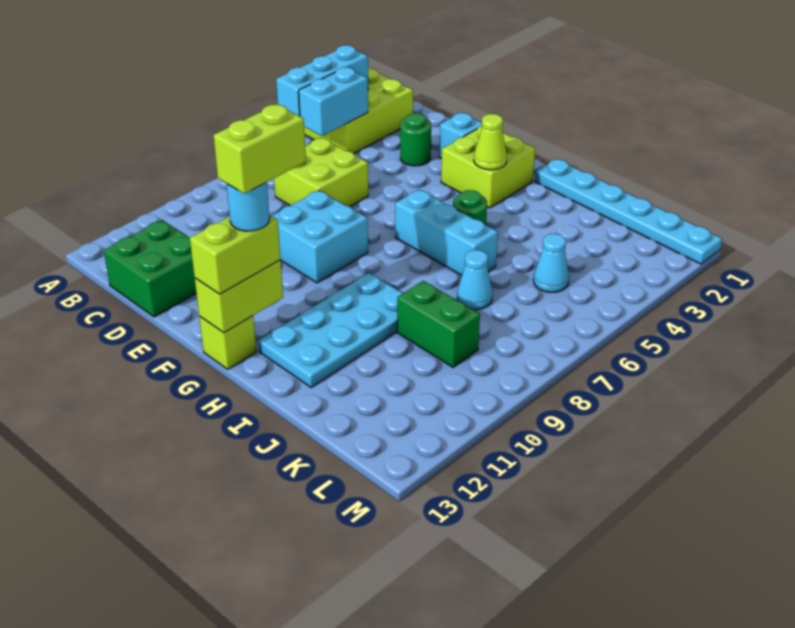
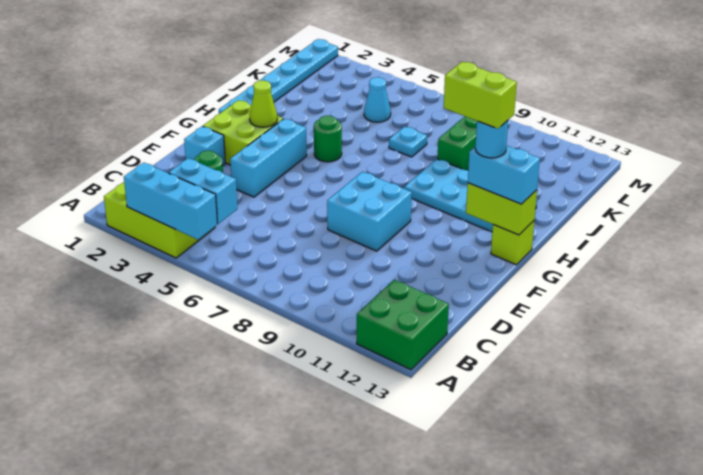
lime 2x2 brick [274,138,368,207] -> none
green 2x2 brick [104,220,196,317] -> green 2x2 brick moved to [357,280,449,370]
cyan 1x3 brick [395,190,498,275] -> cyan 1x3 brick moved to [230,119,307,197]
lime 1x2 brick [190,215,281,294] -> cyan 1x2 brick [468,145,540,204]
cyan 1x1 cone [457,250,493,310] -> cyan 1x1 plate [389,127,427,157]

